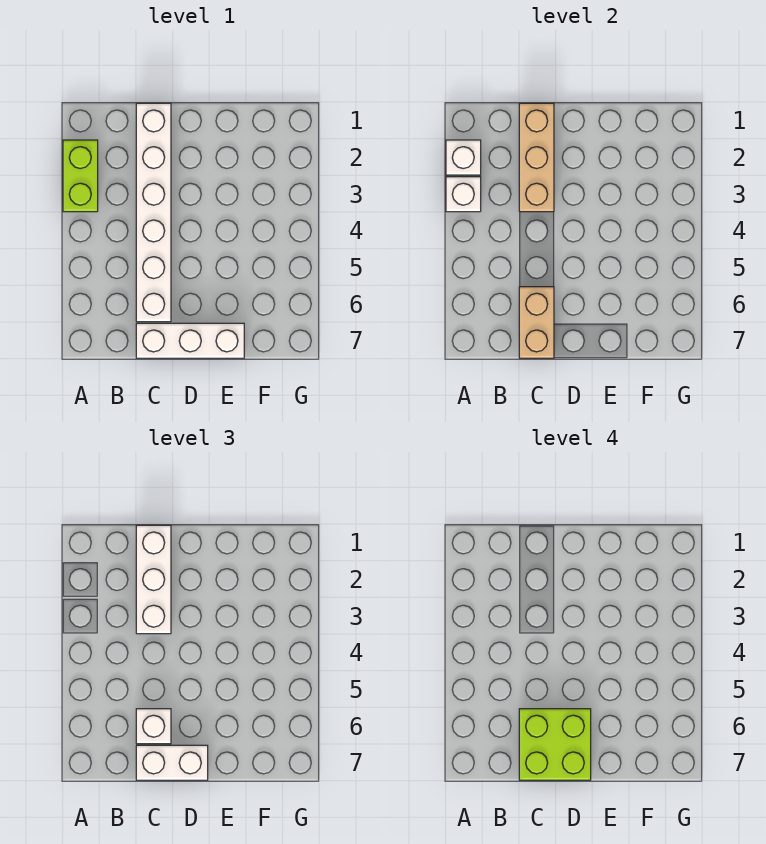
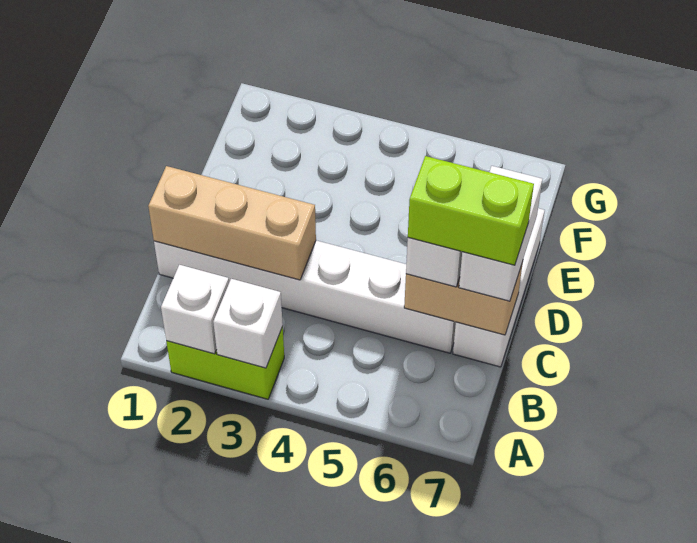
white 1x3 brick [136,525,171,634] -> none
lime 2x2 brick [519,709,591,780] -> lime 1x2 brick [408,156,534,265]

